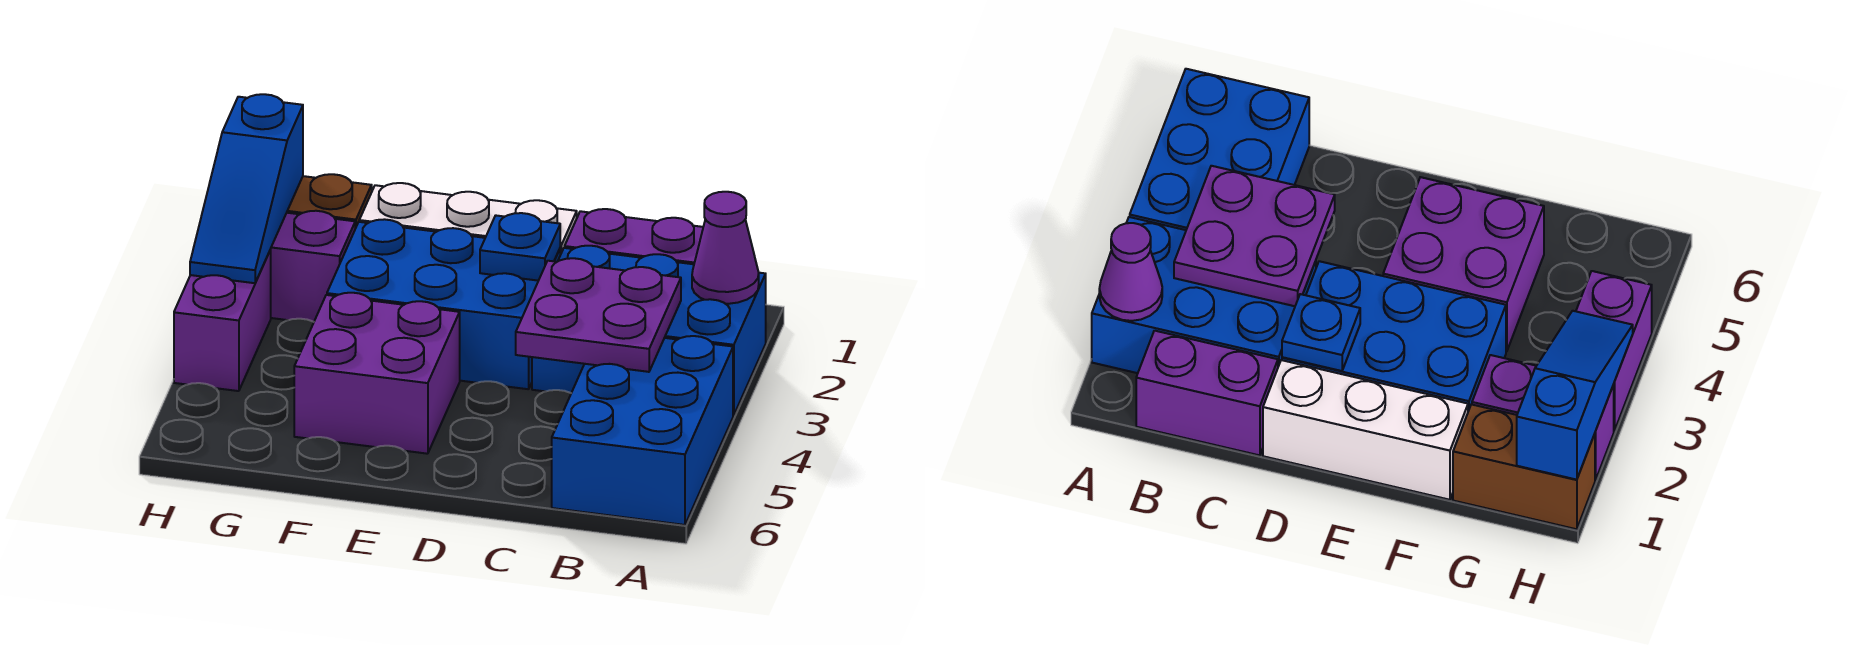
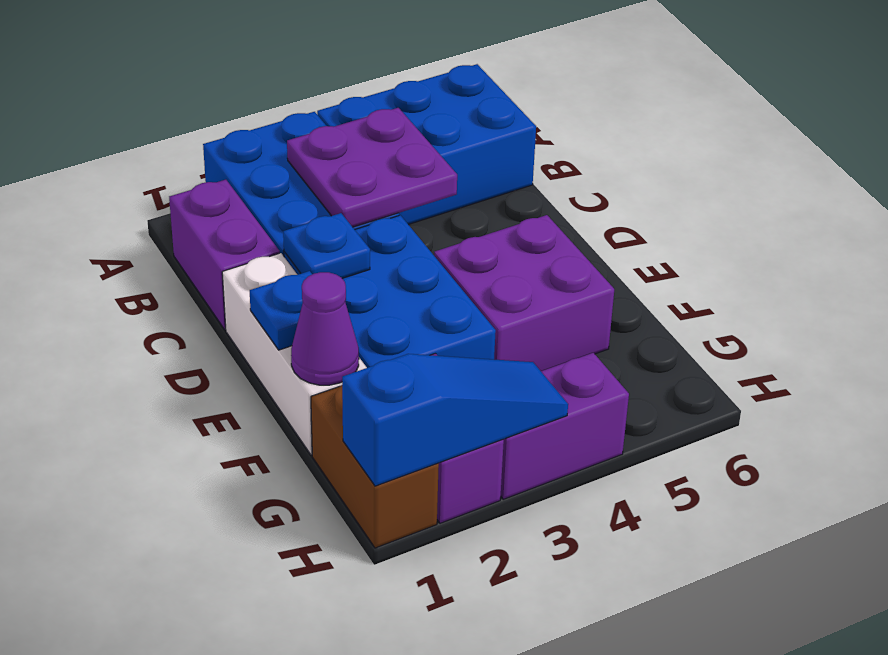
purple 1x1 cone [692,192,759,304] -> purple 1x1 cone moved to [291,272,359,385]
none -> blue 1x1 plate [250,271,312,350]

